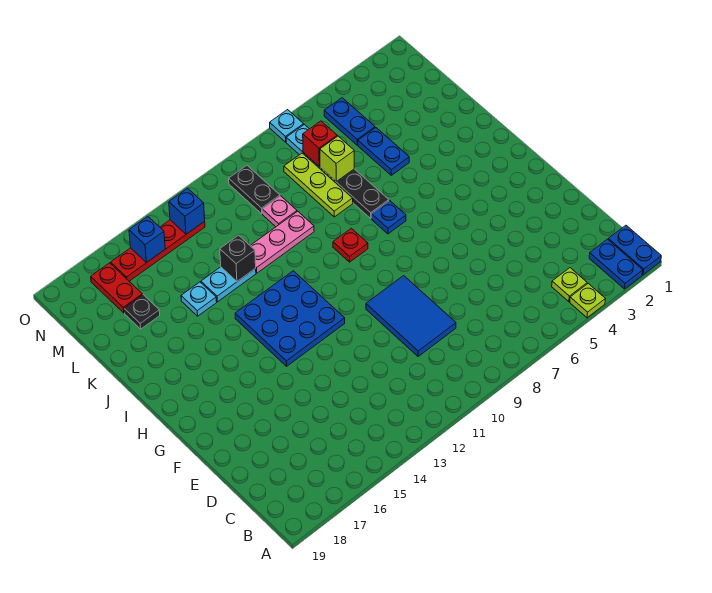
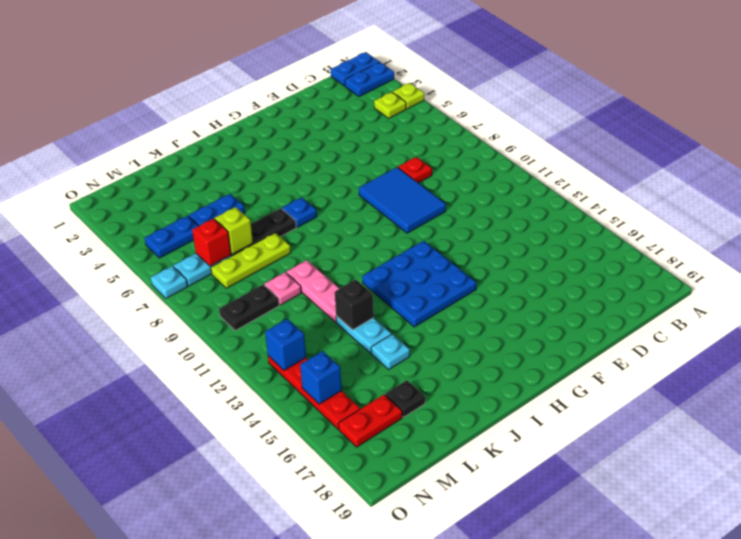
blue 2x3 tile [366,276,456,357] -> blue 2x3 tile turned to [359,167,446,233]
red 1x1 plate [333,228,368,262] -> red 1x1 plate moved to [398,157,432,183]

